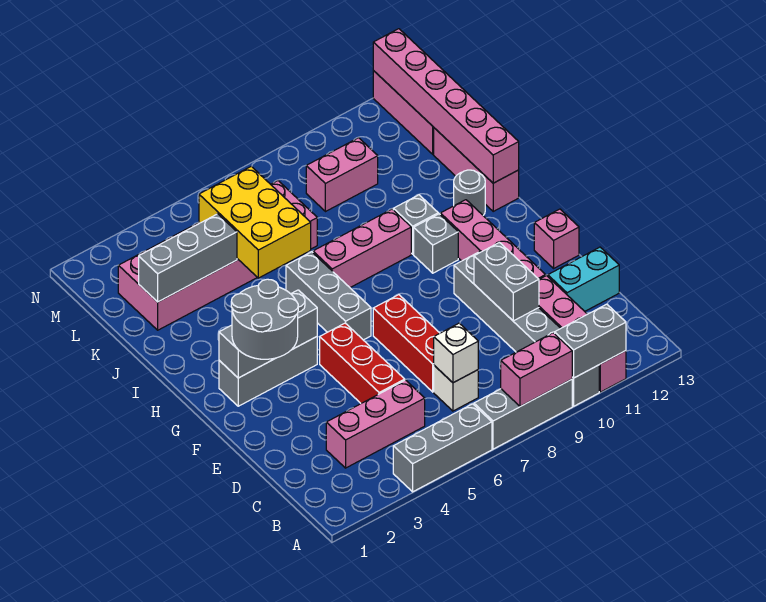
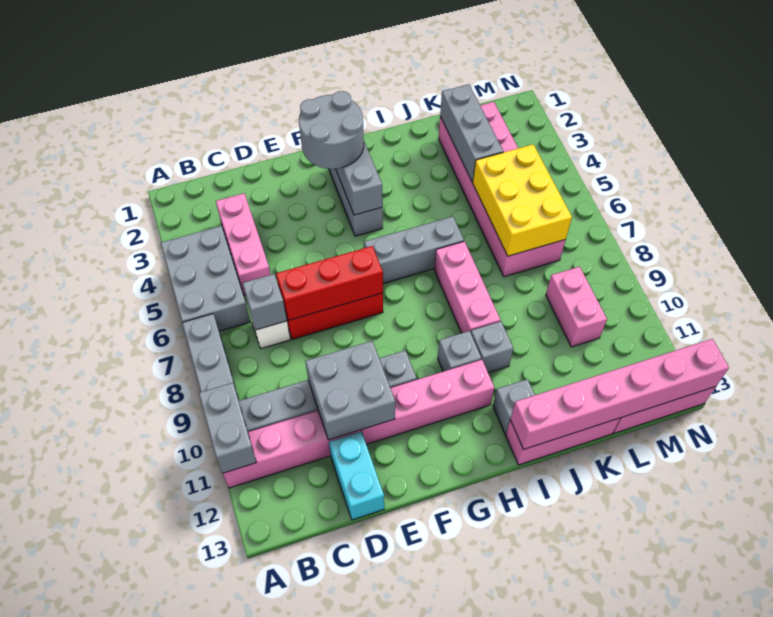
grey 1x3 brick [393,404,492,492] -> grey 2x3 brick [161,226,250,331]
pink 1x2 brick [501,333,572,406] -> none
white 1x1 brick [434,323,478,383] -> grey 1x1 brick [243,274,287,330]
red 1x3 brick [320,323,405,403] -> red 1x3 brick moved to [276,246,383,320]
grey 1x2 brick [474,242,539,321] -> grey 2x2 brick [305,341,395,440]
pink 1x1 brick [534,209,579,268] -> none
grey 1x1 round brick [454,170,485,215] -> grey 1x1 brick [493,379,535,434]
yellow 2x3 brick [199,166,311,278] -> yellow 2x3 brick turned to [473,145,572,256]

